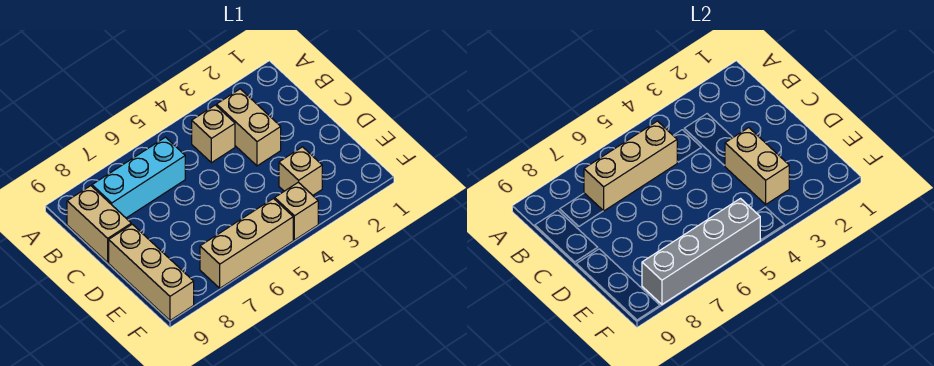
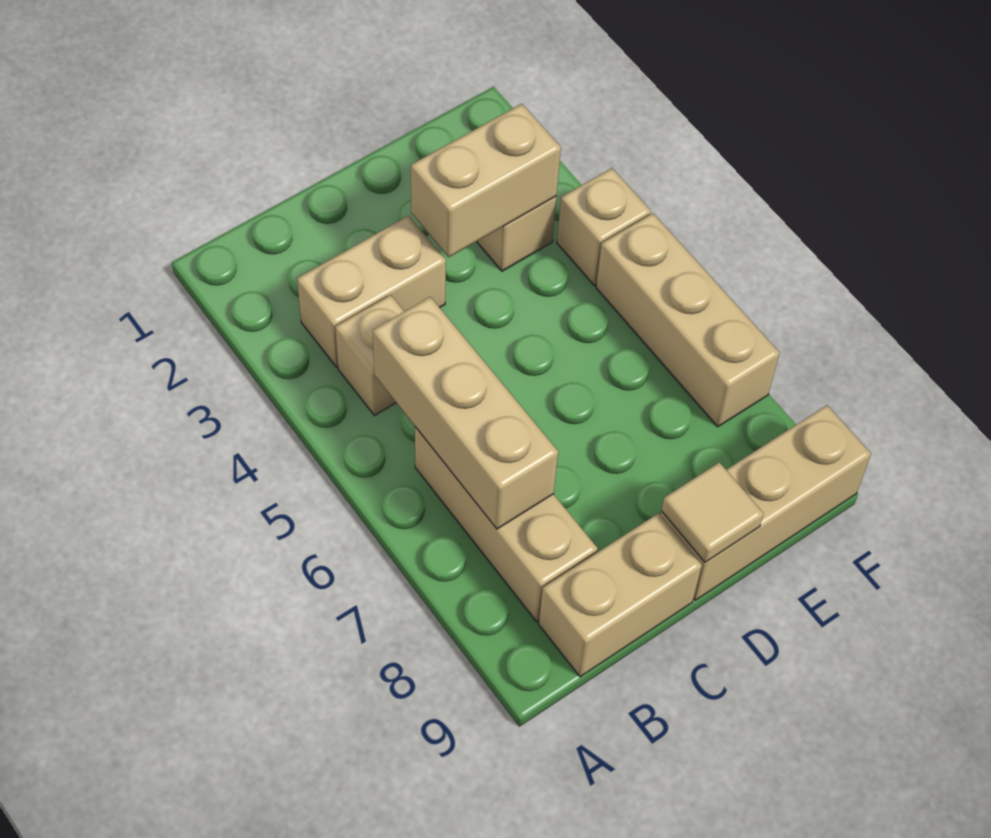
cyan 1x3 brick [92,137,185,218] -> tan 1x3 brick [415,427,598,622]
none -> tan 1x1 tile [661,462,764,562]
grey 1x4 brick [642,199,760,304] -> none

